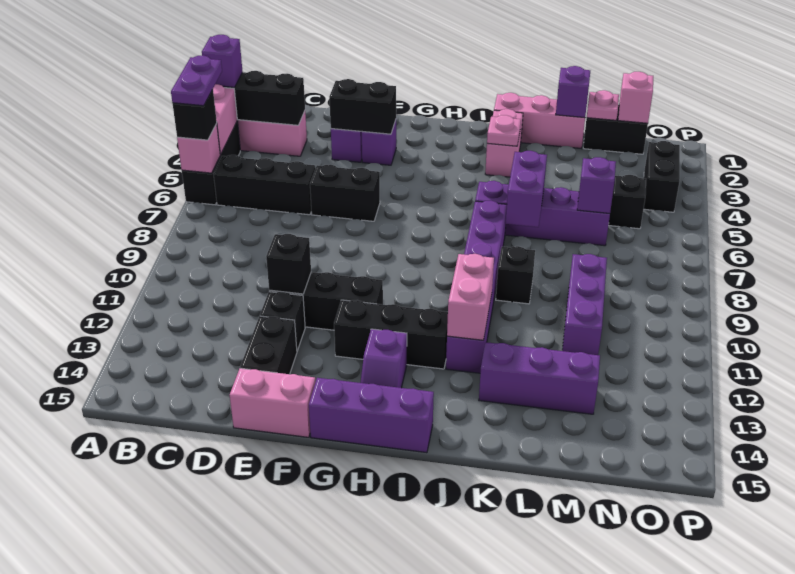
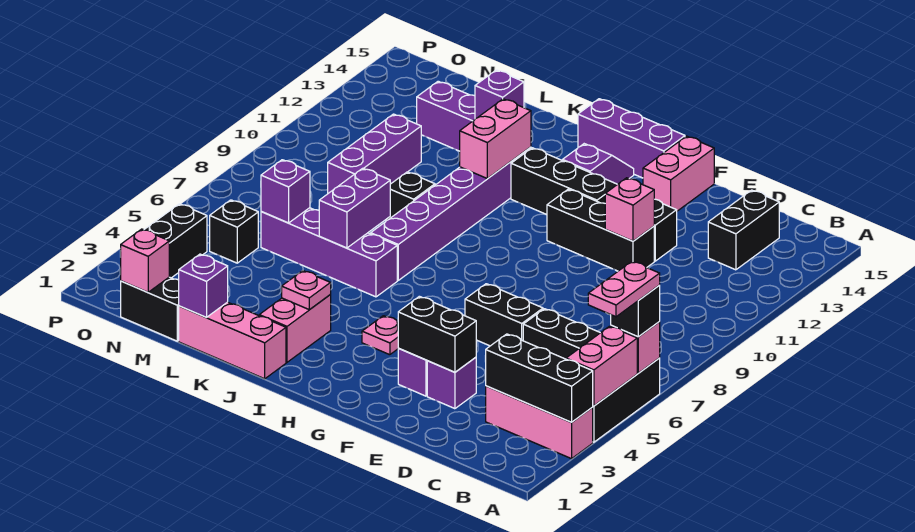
purple 1x1 brick [202,35,243,87] -> purple 1x1 brick moved to [475,70,524,119]
purple 1x2 plate [171,55,222,106] -> pink 1x2 plate [588,261,660,317]
black 1x1 brick [266,234,311,294] -> pink 1x1 brick [605,178,654,241]
black 1x2 brick [240,316,297,374] -> black 1x2 brick moved to [708,190,779,270]
pink 1x2 brick [230,368,315,437] -> pink 1x2 brick turned to [643,136,714,211]
pink 1x1 plate [587,90,619,120] -> pink 1x1 plate moved to [362,316,398,355]

